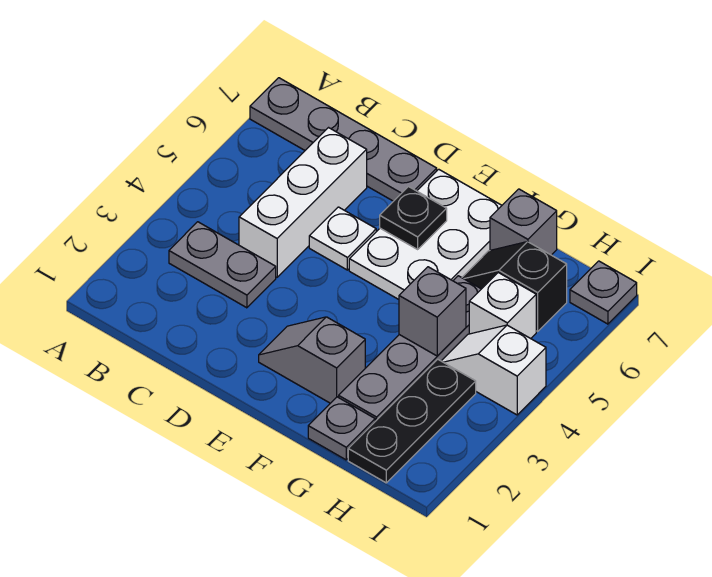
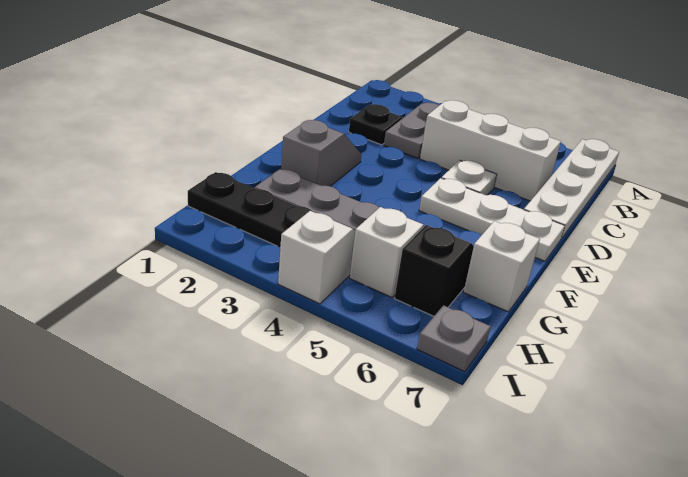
grey 1x4 plate [250,78,437,201] -> white 1x4 plate [524,139,619,239]
white 2x3 plate [349,169,502,299] -> white 1x3 plate [419,178,565,261]
black 1x1 plate [380,187,447,249] -> black 1x1 plate moved to [349,104,402,145]
grey 1x1 plate [308,397,375,460] -> none
grey 1x1 brick [399,267,466,356] -> none
grey 1x1 brick [490,189,557,255] -> white 1x1 brick [464,221,540,312]

